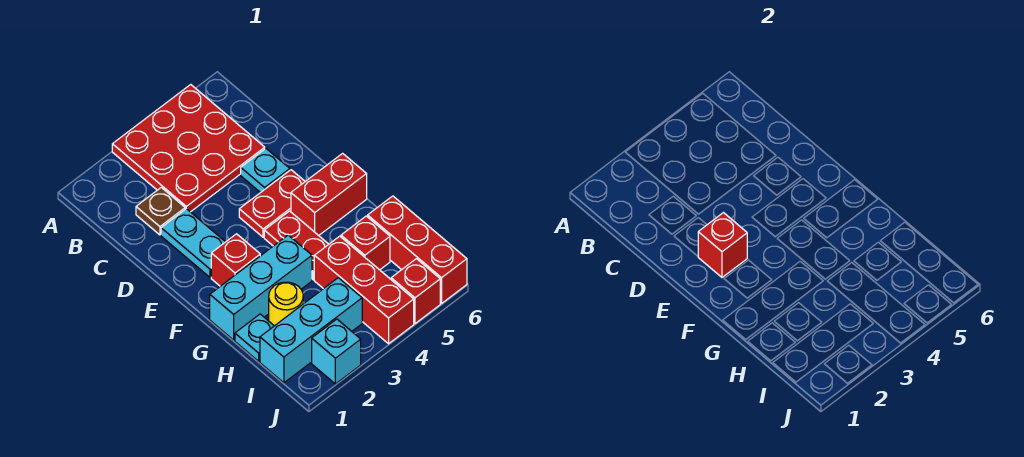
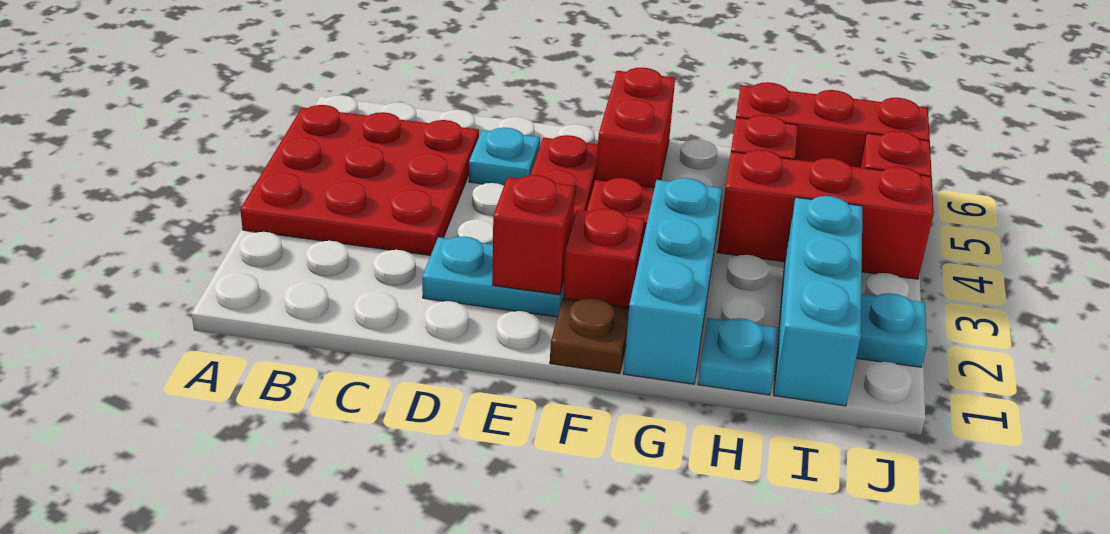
brown 1x1 plate [136,187,185,235] -> brown 1x1 plate moved to [550,298,629,374]
yellow 1x1 round brick [269,282,303,326] -> none
cyan 1x1 brick [312,319,361,384] -> cyan 1x1 plate [856,293,927,367]

